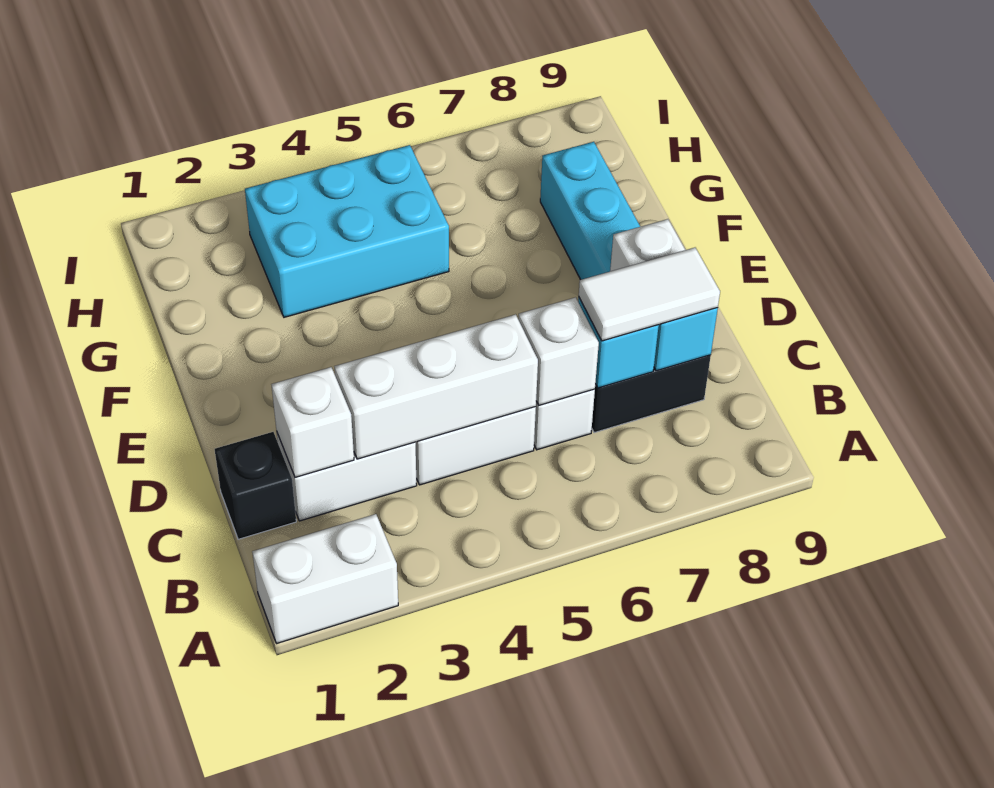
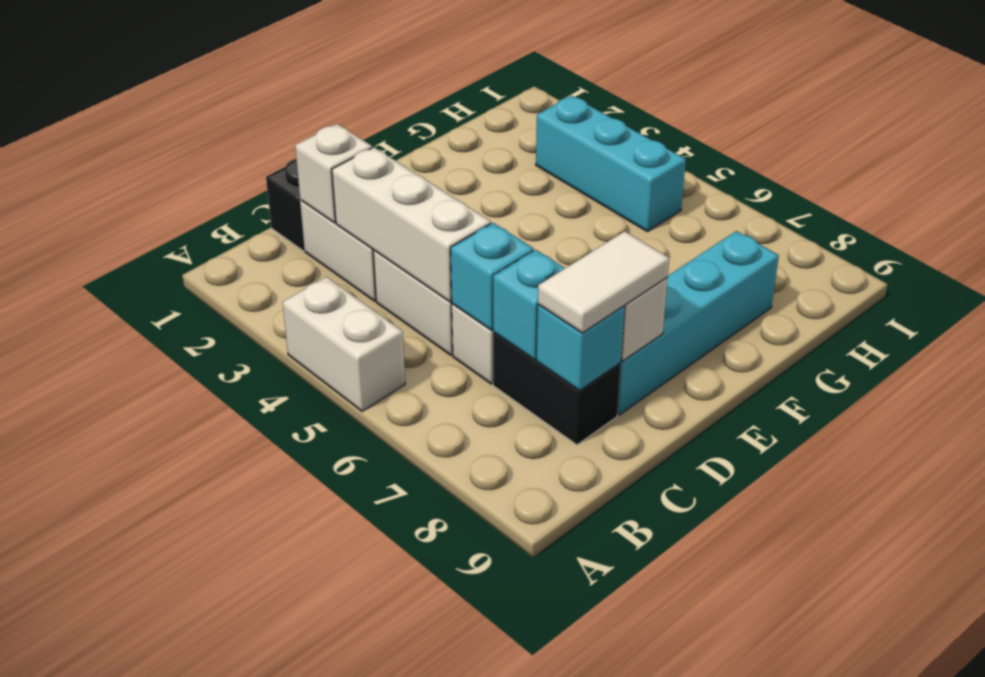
white 1x2 brick [252,514,398,643] -> white 1x2 brick moved to [282,277,405,411]
white 1x1 brick [518,297,599,405] -> cyan 1x1 brick [451,223,534,330]
white 1x2 tile [579,248,720,341] -> white 1x2 tile turned to [538,231,669,333]
cyan 2x3 brick [245,145,449,317] -> cyan 1x3 brick [536,96,686,232]

